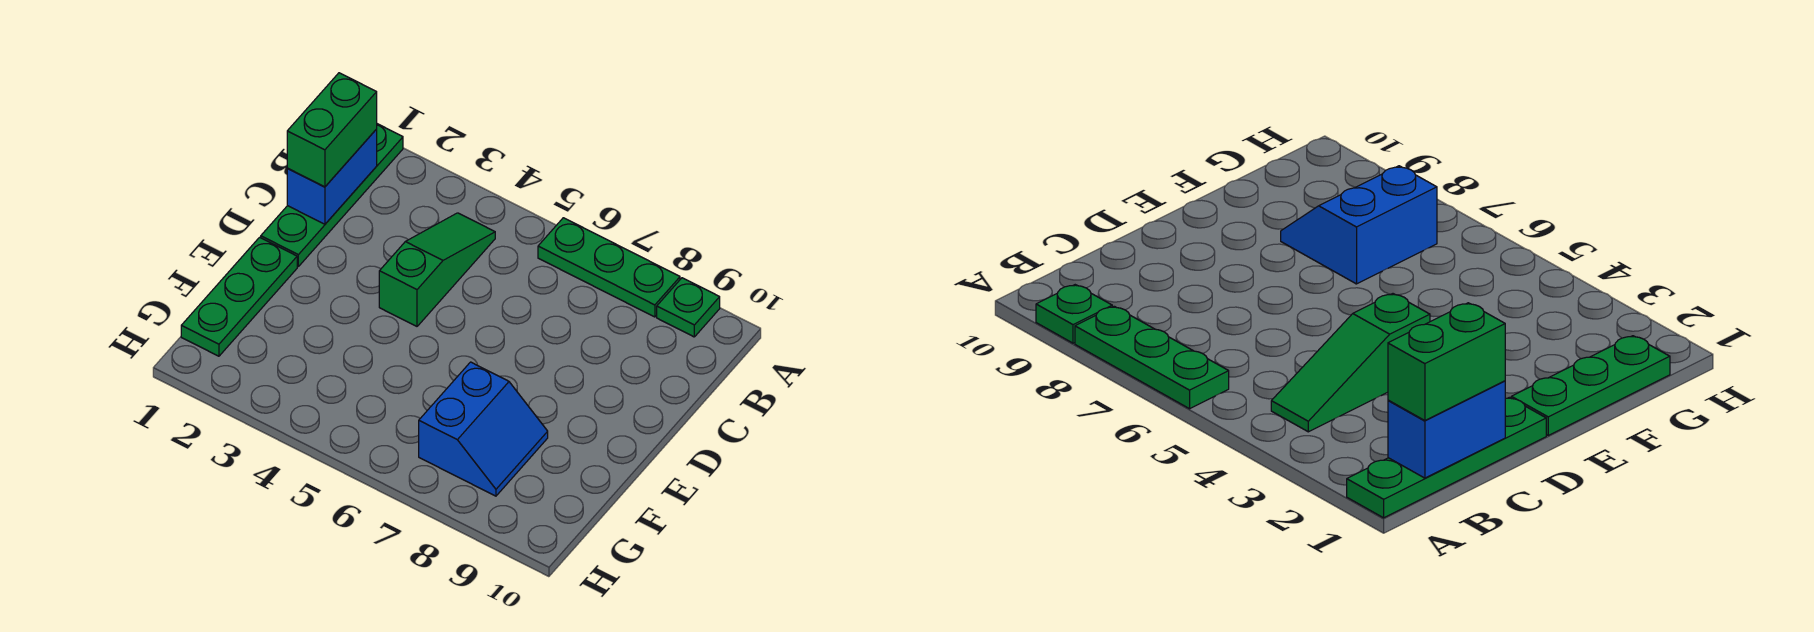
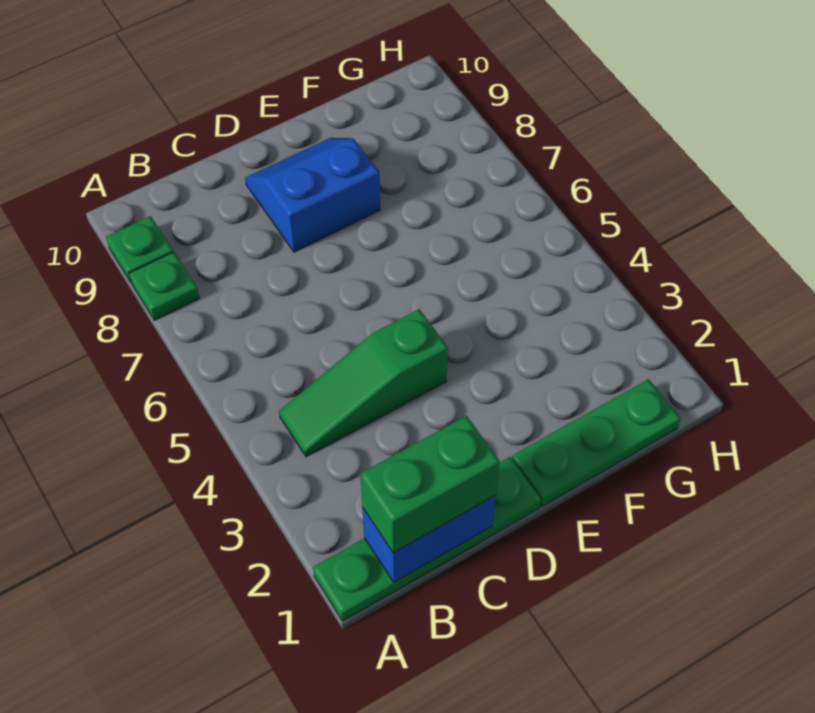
green 1x3 plate [538,218,680,317] -> green 1x1 plate [129,252,199,320]
blue 2x2 slope [419,362,548,496] -> blue 2x2 slope moved to [245,138,380,252]

